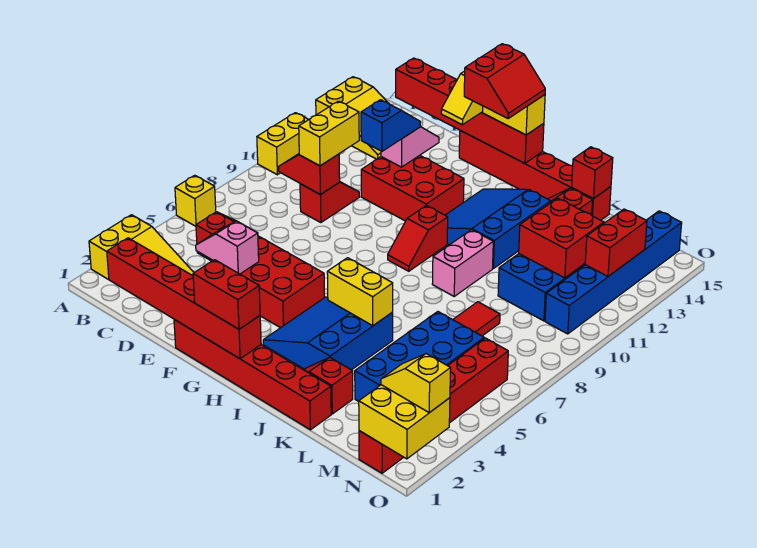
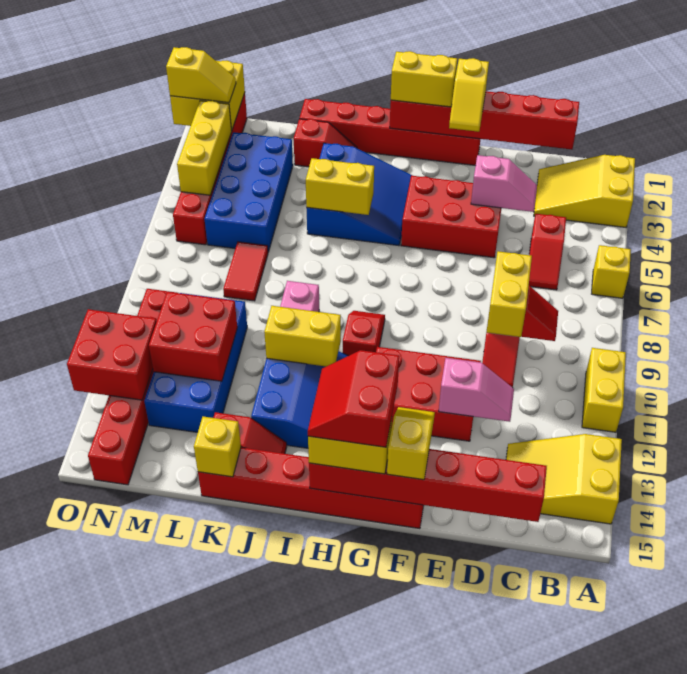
blue 1x2 slope [361,100,420,151] -> none
pink 1x2 slope [381,127,439,167] -> pink 1x2 slope turned to [439,358,514,422]
none -> yellow 1x2 slope [449,58,489,132]
red 1x2 brick [193,260,260,329] -> yellow 1x2 brick [391,51,457,107]
none -> yellow 1x2 brick [264,306,341,366]
red 1x1 brick [572,147,613,199] -> yellow 1x1 brick [194,417,241,477]
none -> yellow 1x3 brick [177,101,232,195]
blue 1x6 brick [545,211,682,334] -> red 1x6 brick [88,289,177,485]
red 1x2 brick [585,209,647,276] -> red 2x2 brick [67,309,157,400]

